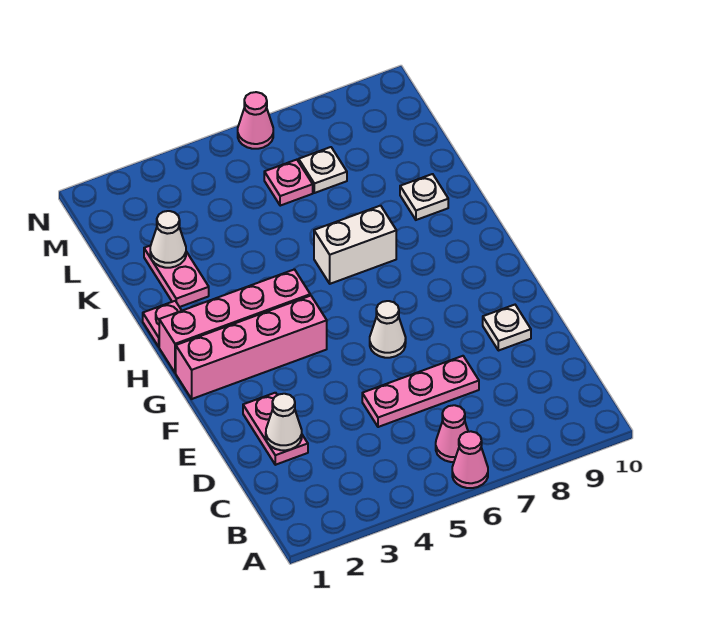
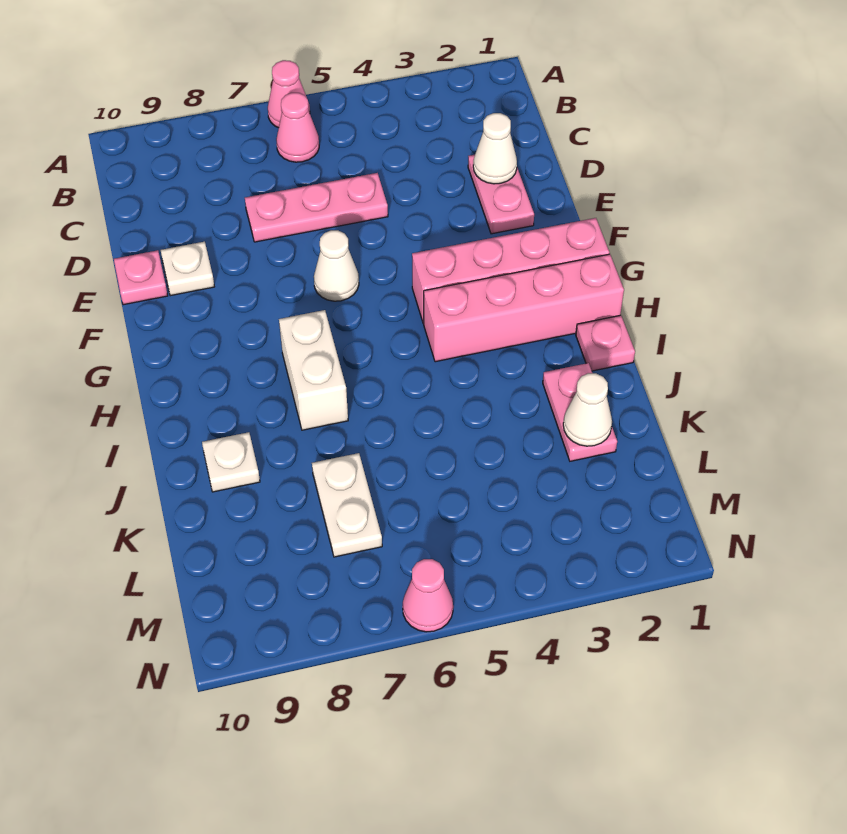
white 1x2 brick [314,206,396,284] -> white 1x2 brick turned to [279,310,348,430]
pink 1x1 plate [264,160,313,206] -> pink 1x1 plate moved to [114,250,168,305]
white 1x1 plate [299,147,347,193] -> white 1x2 plate [312,453,382,557]

